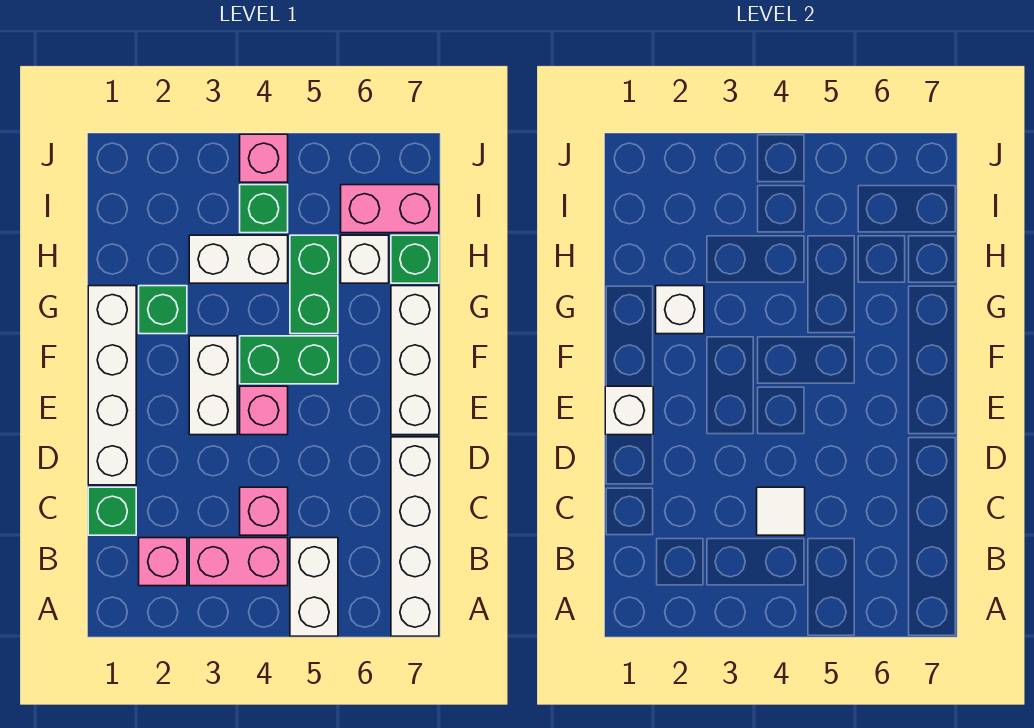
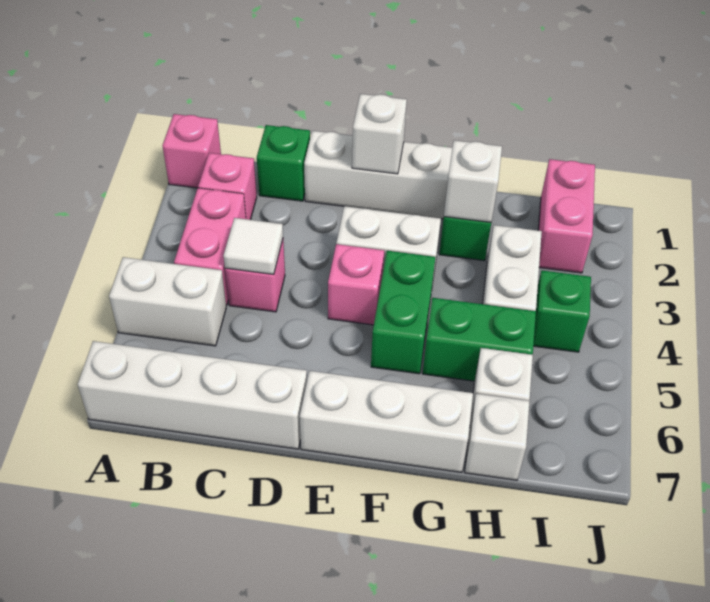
green 1x1 brick [391,235,439,283] -> white 1x1 brick [465,394,529,480]
pink 1x2 brick [341,185,439,233] -> pink 1x2 brick moved to [538,159,595,273]
pink 1x1 brick [240,134,288,182] -> pink 1x1 brick moved to [162,114,221,188]

